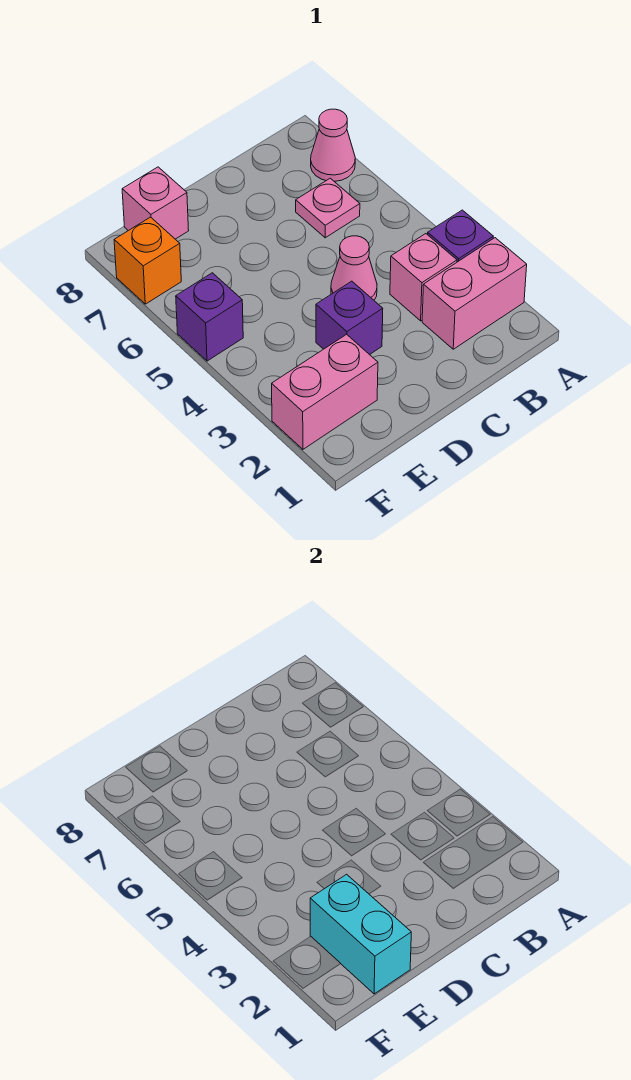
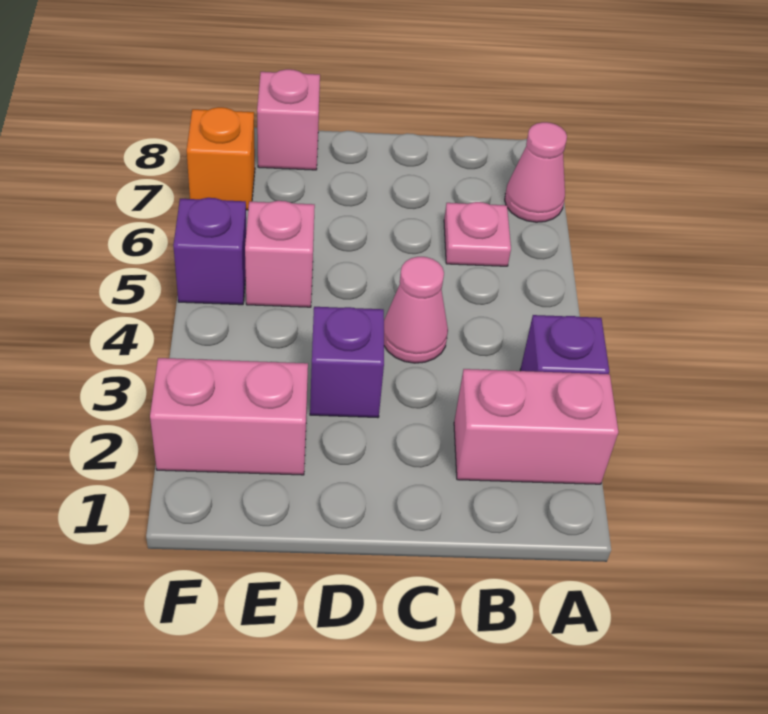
pink 1x1 brick [390,234,457,321] -> pink 1x1 brick moved to [245,201,315,307]
cyan 1x2 brick [310,874,411,994] -> none

